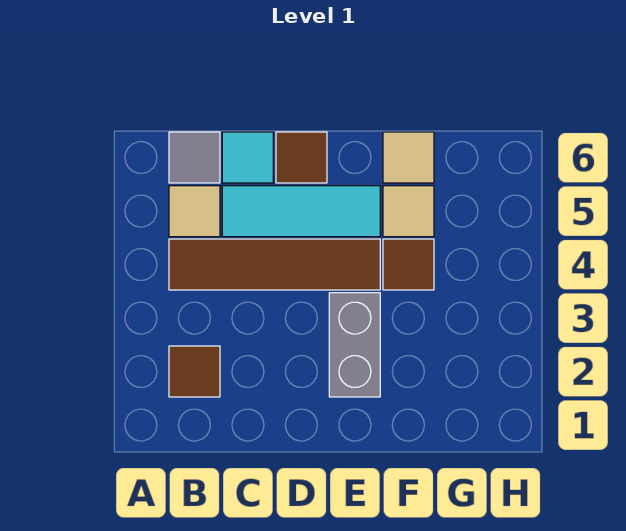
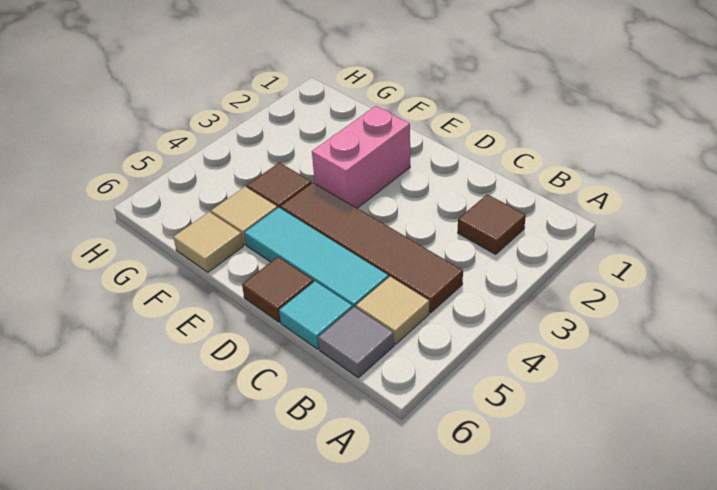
grey 1x2 brick [329,293,380,397] -> pink 1x2 brick [312,106,410,208]

